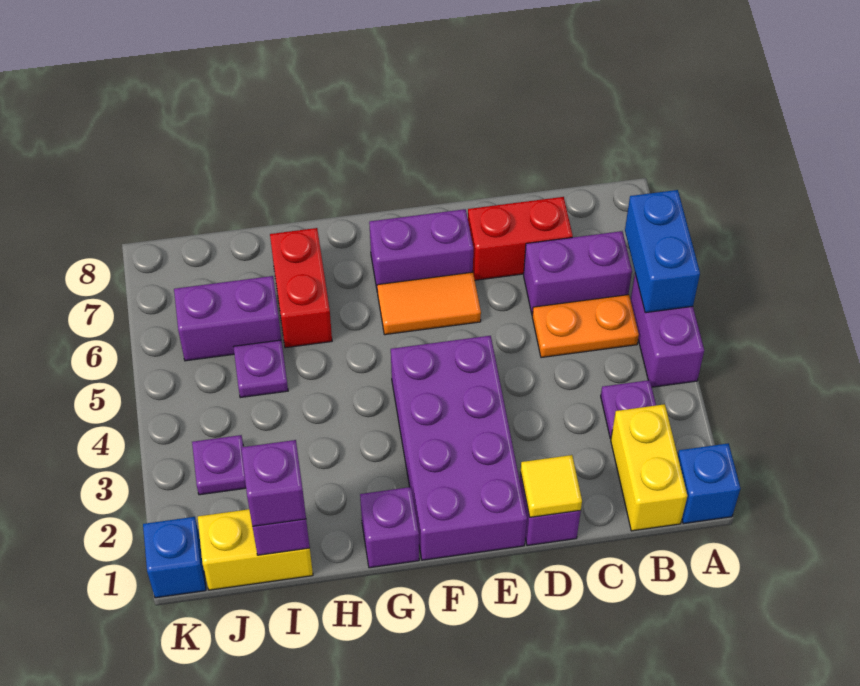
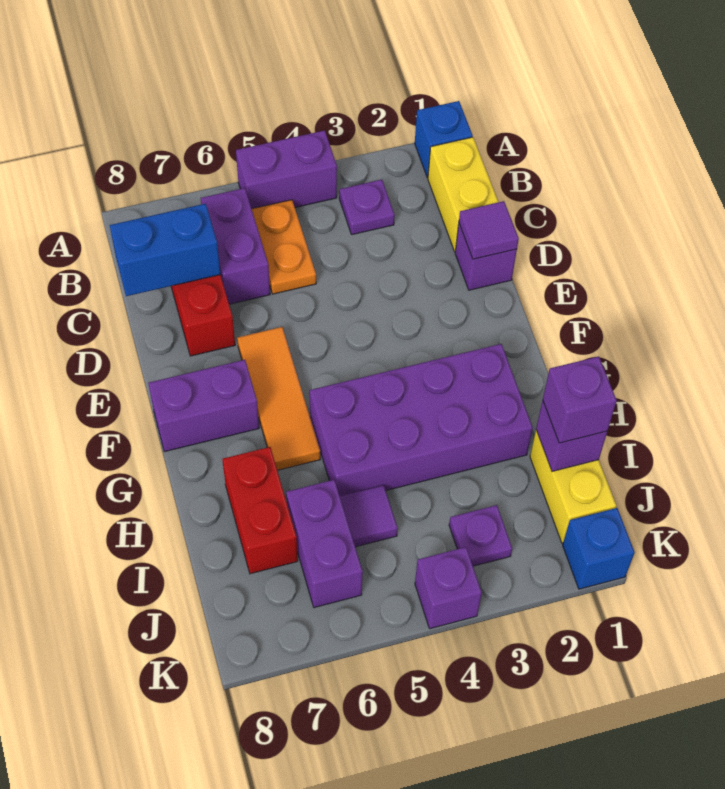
blue 1x2 brick [625,190,700,313] -> blue 1x2 brick moved to [110,204,221,296]
yellow 1x2 brick [611,404,687,531] -> yellow 1x2 brick turned to [428,137,498,252]
yellow 1x1 tile [521,455,582,517] -> purple 1x1 tile [459,201,519,259]
purple 2x4 brick [391,336,527,560] -> purple 2x4 brick moved to [310,344,533,496]
orange 1x2 tile [377,272,481,335] -> orange 1x3 tile [237,327,320,470]
purple 1x2 brick [369,209,473,293] -> purple 1x2 brick turned to [148,360,259,452]
purple 1x1 brick [360,487,419,568] -> purple 1x1 brick moved to [415,547,482,629]
red 1x2 brick [270,228,332,348] -> red 1x2 brick turned to [222,447,298,574]
purple 1x1 plate [234,340,288,398] -> purple 1x1 tile [340,485,398,547]

